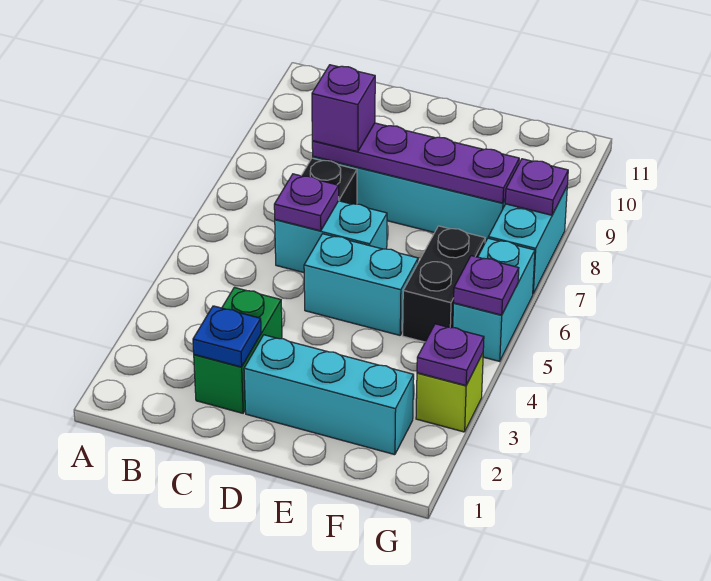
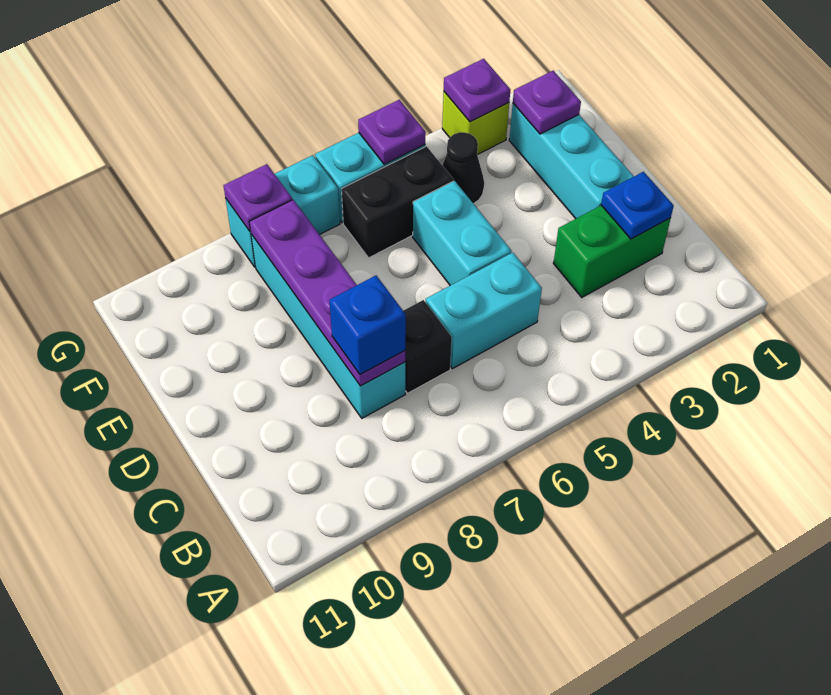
cyan 1x2 brick [275,201,387,273] -> cyan 1x2 brick turned to [426,252,542,369]
purple 1x1 plate [274,174,339,231] -> purple 1x1 plate moved to [513,71,581,134]
purple 1x1 brick [312,65,375,152] -> blue 1x1 brick [330,276,406,375]
none -> black 1x1 cone [442,132,484,204]

